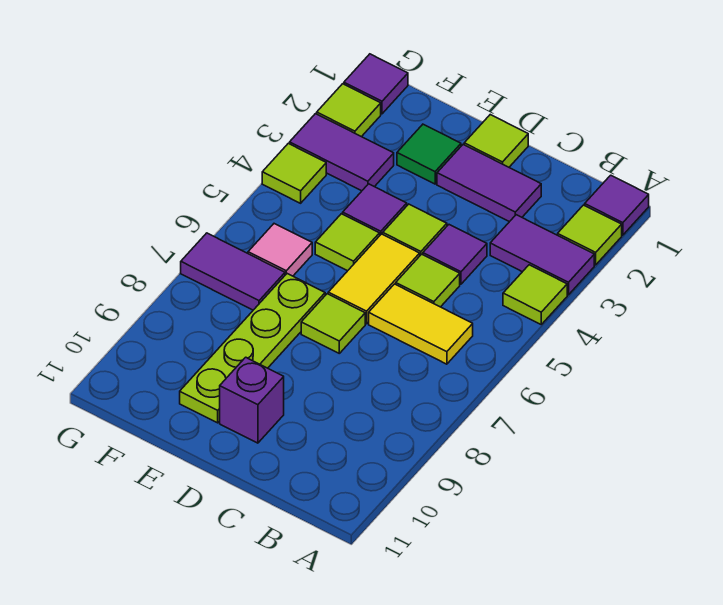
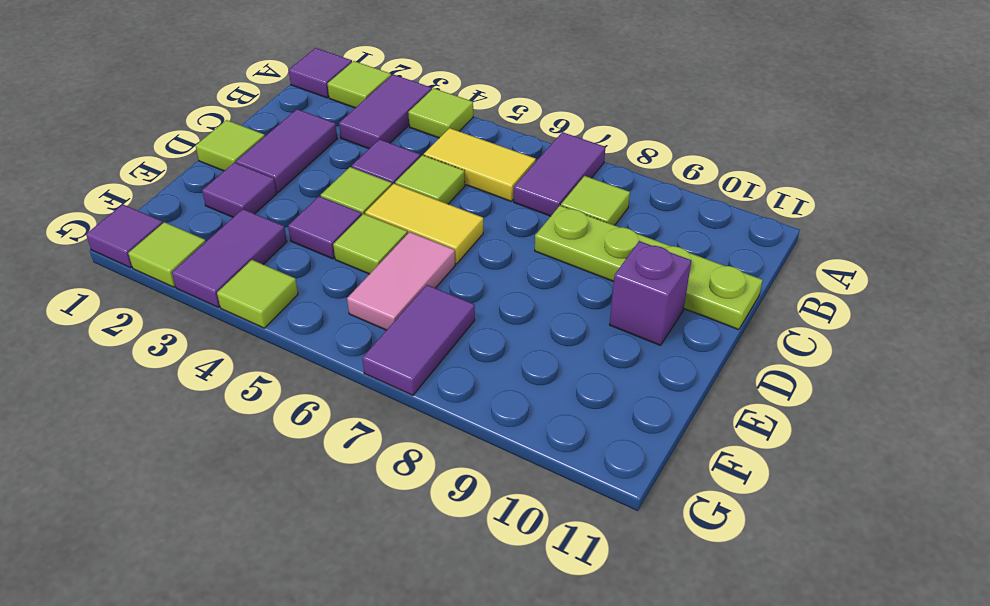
none -> purple 1x2 tile [514,132,605,216]
yellow 1x2 tile [369,284,473,364] -> yellow 1x2 tile turned to [424,128,536,201]
lime 1x1 tile [301,294,365,353] -> lime 1x1 tile moved to [561,176,630,225]
green 1x1 tile [397,124,461,184] -> purple 1x1 tile [202,163,277,217]
lime 1x4 plate [180,274,325,423] -> lime 1x4 plate moved to [535,206,763,330]
pink 1x1 tile [248,224,312,276] -> pink 1x2 tile [347,232,455,330]

